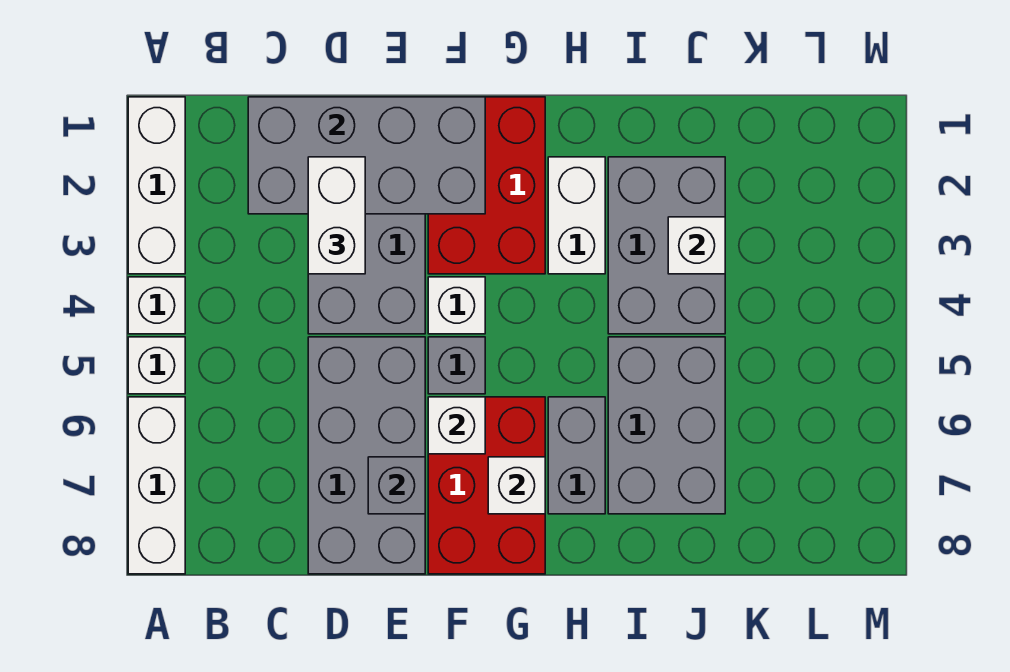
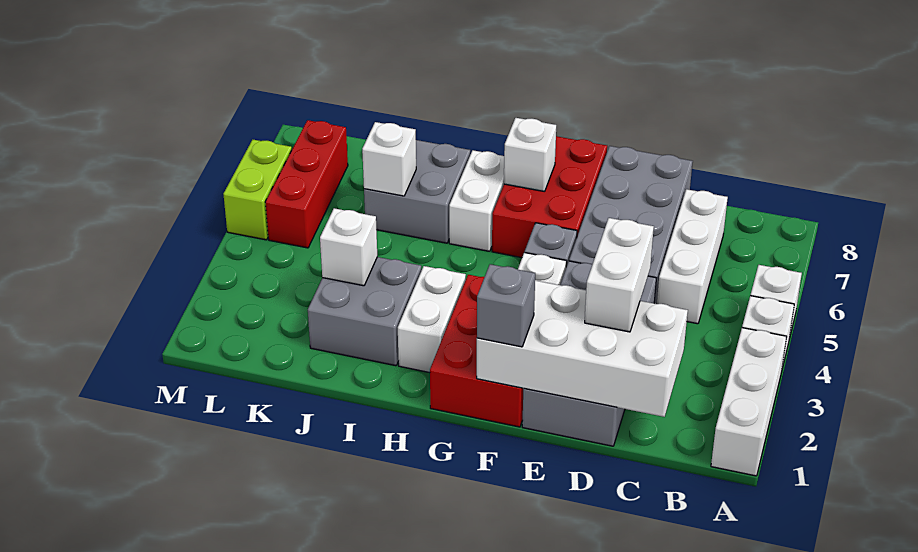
white 1x3 brick [128,397,185,574] -> white 1x3 brick moved to [657,189,728,324]
grey 2x4 brick [248,97,485,214] -> white 2x4 brick [477,281,688,417]
grey 1x1 brick [368,457,425,514] -> grey 1x1 brick moved to [477,264,535,347]
white 1x1 brick [428,397,485,454] -> white 1x1 brick moved to [362,122,416,196]
grey 1x2 brick [548,397,605,514] -> white 1x2 brick [449,150,504,251]
grey 2x3 brick [608,157,725,334] -> grey 2x2 brick [308,257,422,366]
grey 2x3 brick [608,337,725,514] -> grey 2x2 brick [364,140,470,243]
none -> red 1x3 brick [265,120,348,248]
none -> lime 1x2 brick [223,140,292,240]

